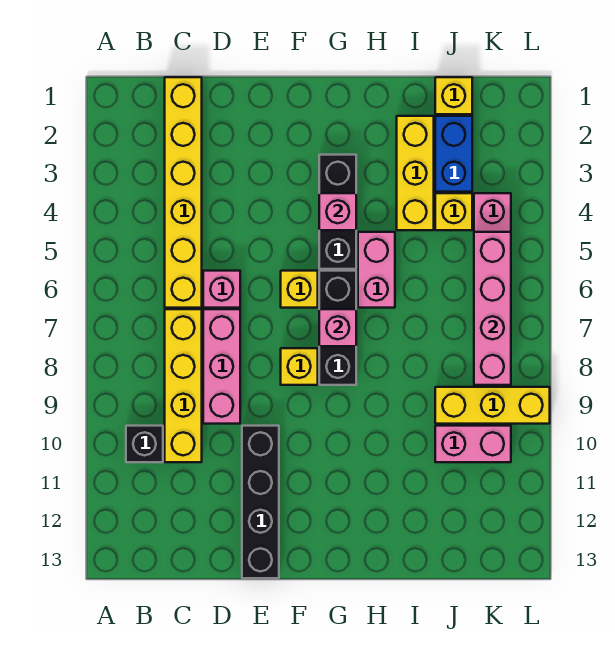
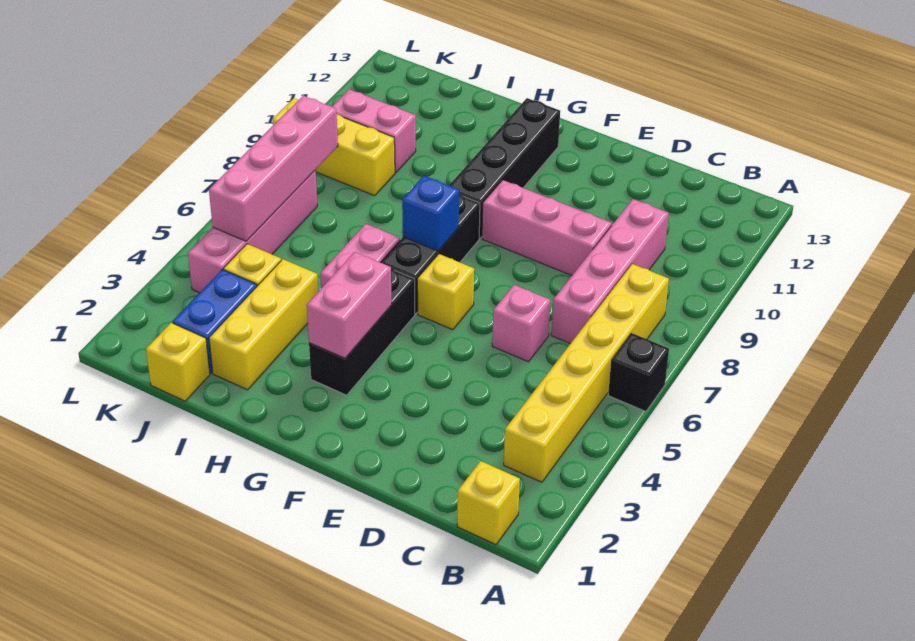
black 1x1 brick [126,426,163,462] -> black 1x1 brick moved to [608,333,669,412]
yellow 1x6 brick [165,77,202,308] -> yellow 1x6 brick moved to [504,264,669,482]
yellow 1x4 brick [165,309,202,462] -> pink 1x4 brick [551,199,669,344]
pink 1x3 brick [203,309,240,424] -> pink 1x3 brick turned to [482,180,612,276]
black 1x4 brick [242,426,279,578] -> black 1x4 brick moved to [449,98,560,238]
yellow 1x1 brick [281,348,318,385] -> yellow 1x1 brick moved to [457,461,520,545]
pink 1x1 brick [319,193,356,230] -> pink 1x2 brick [307,252,392,358]
pink 1x1 brick [319,309,356,346] -> blue 1x1 brick [402,176,459,251]

